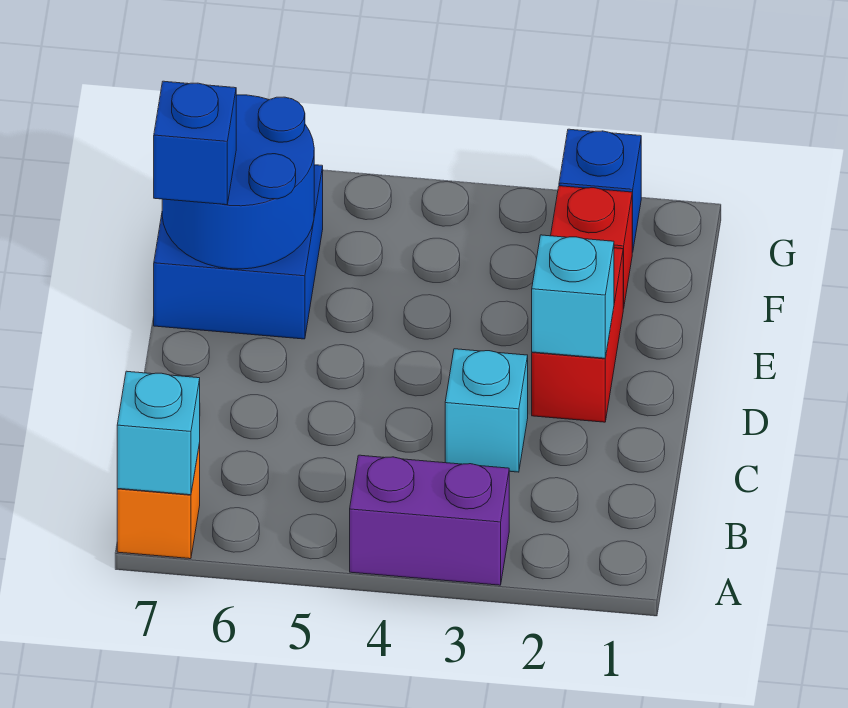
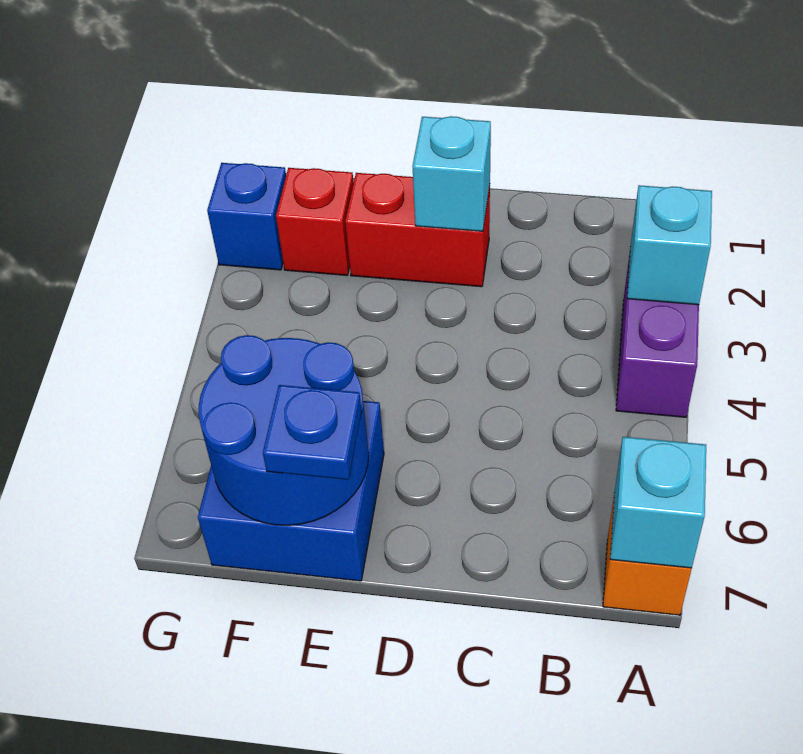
cyan 1x1 brick [445,349,528,472] -> cyan 1x1 brick moved to [627,185,712,305]
blue 1x1 brick [154,81,236,205] -> blue 1x1 plate [263,385,362,480]

